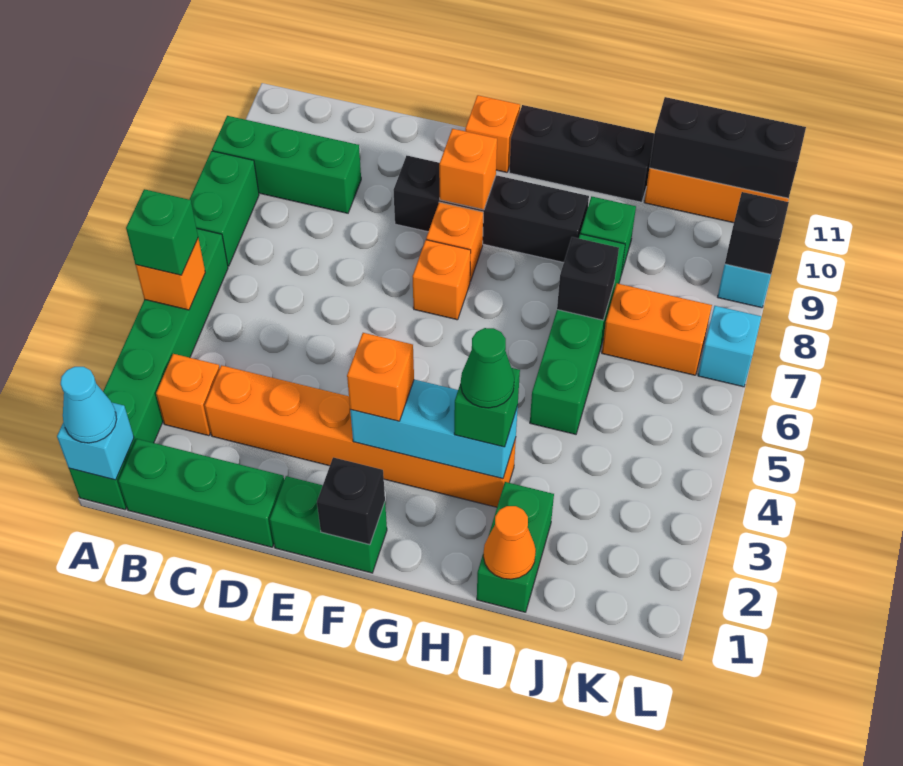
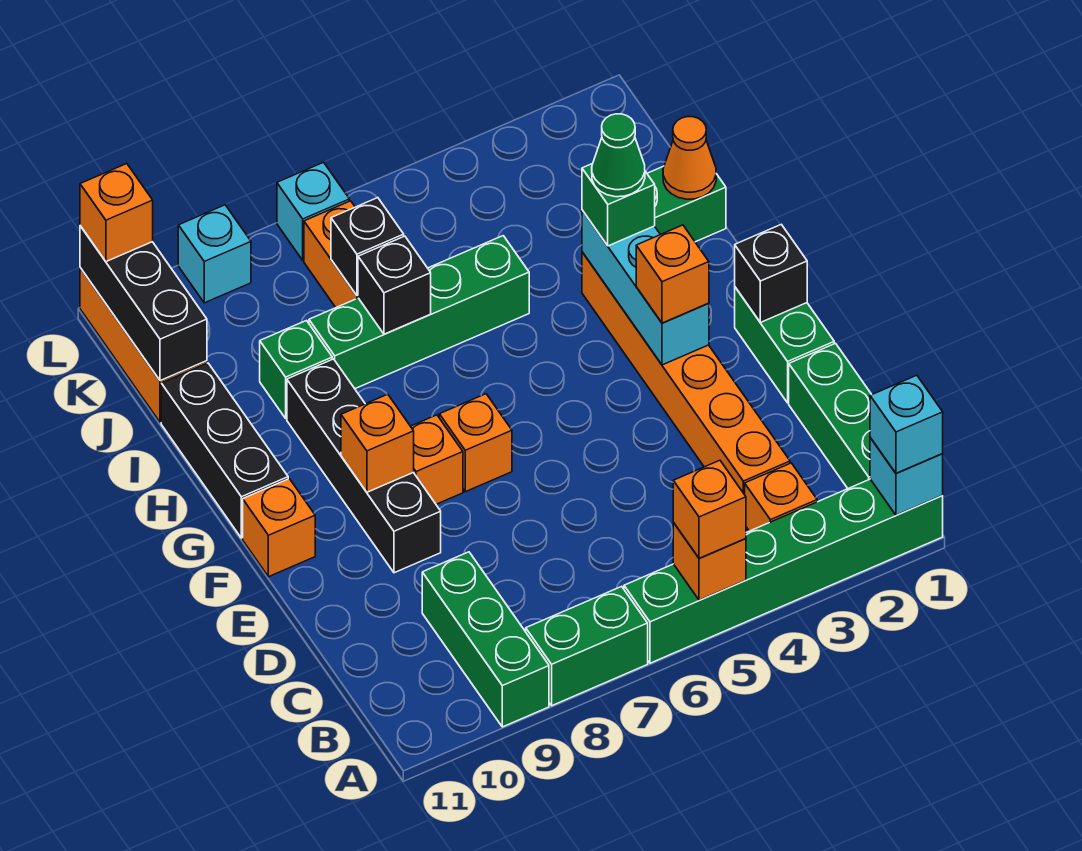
cyan 1x1 cone [60,367,117,443] -> cyan 1x1 brick [870,375,943,473]
green 1x1 brick [126,189,198,275] -> orange 1x1 brick [673,460,746,558]
black 1x1 brick [725,192,789,274] -> black 1x1 brick moved to [331,198,404,296]
none -> orange 1x1 brick [80,164,153,262]

